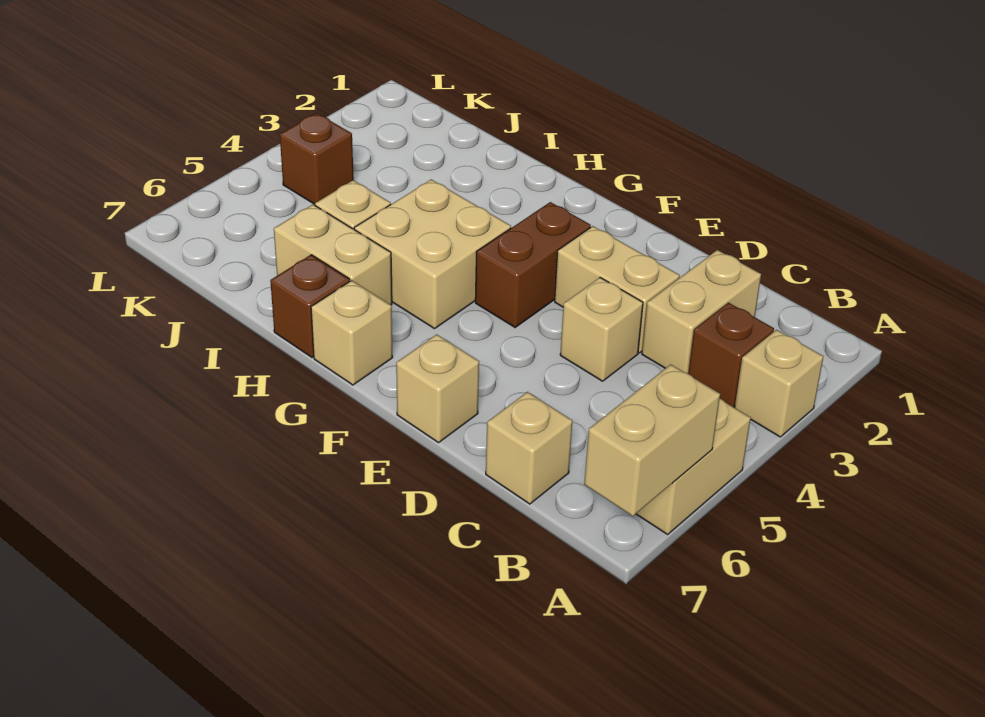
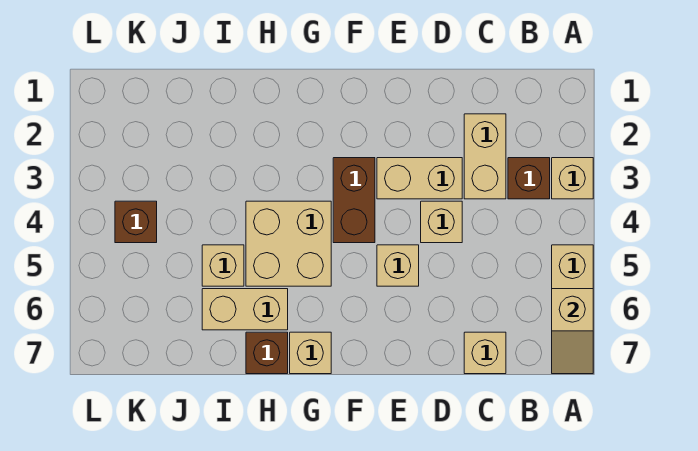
tan 1x2 brick [584,365,720,516] -> tan 1x2 slope [552,289,593,374]
tan 1x1 brick [396,334,479,443] -> tan 1x1 brick moved to [377,245,419,286]

